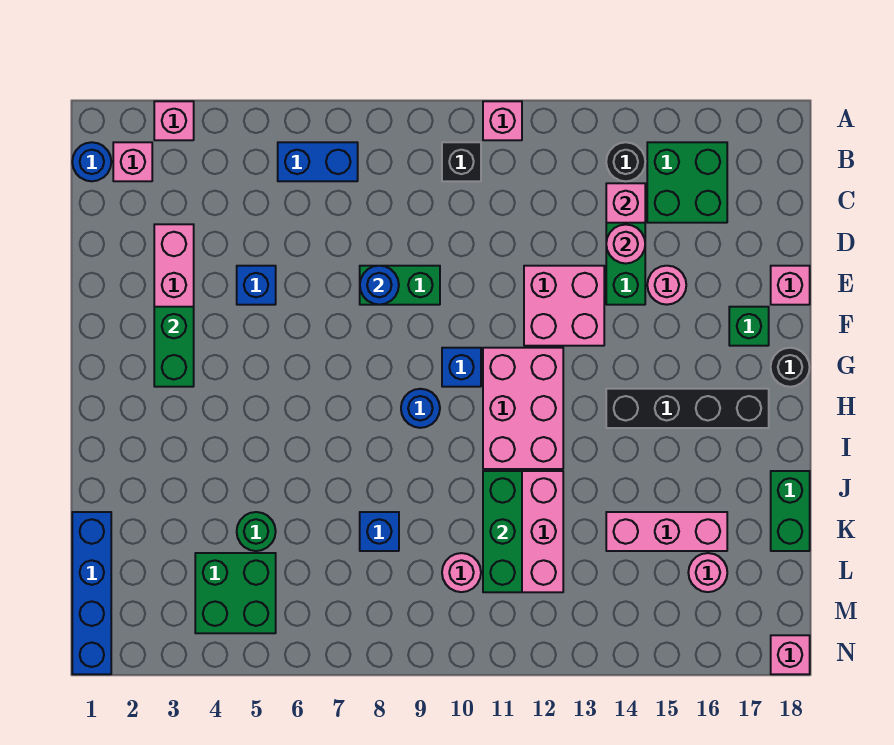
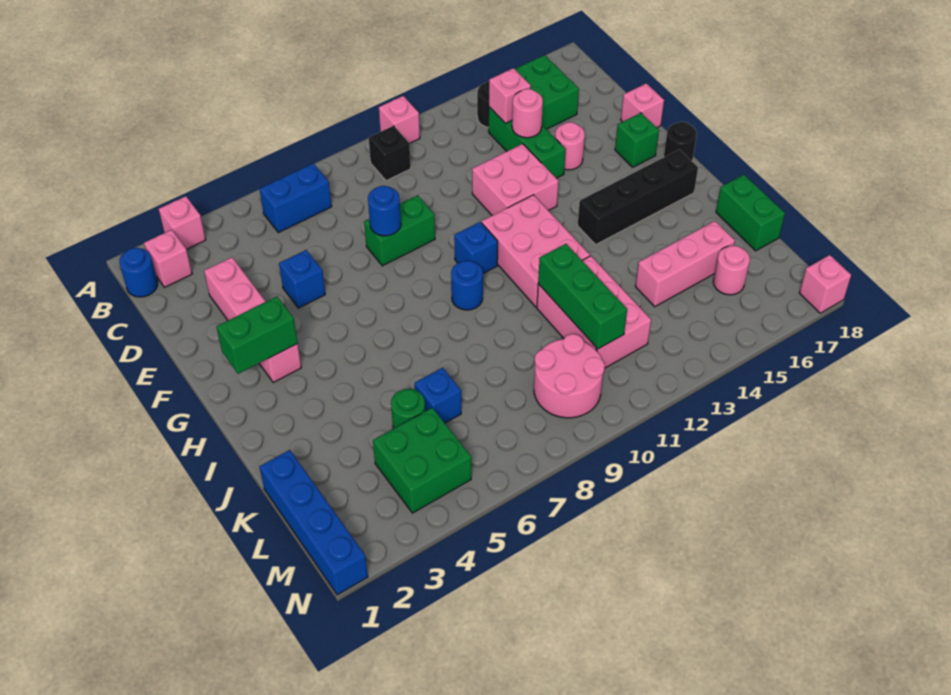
green 1x2 brick [154,307,194,387] -> green 1x2 brick turned to [217,296,298,374]
blue 1x1 brick [360,512,399,551] -> blue 1x1 brick moved to [415,368,461,423]
pink 1x1 round brick [442,553,481,592] -> pink 2x2 round brick [534,334,605,418]

